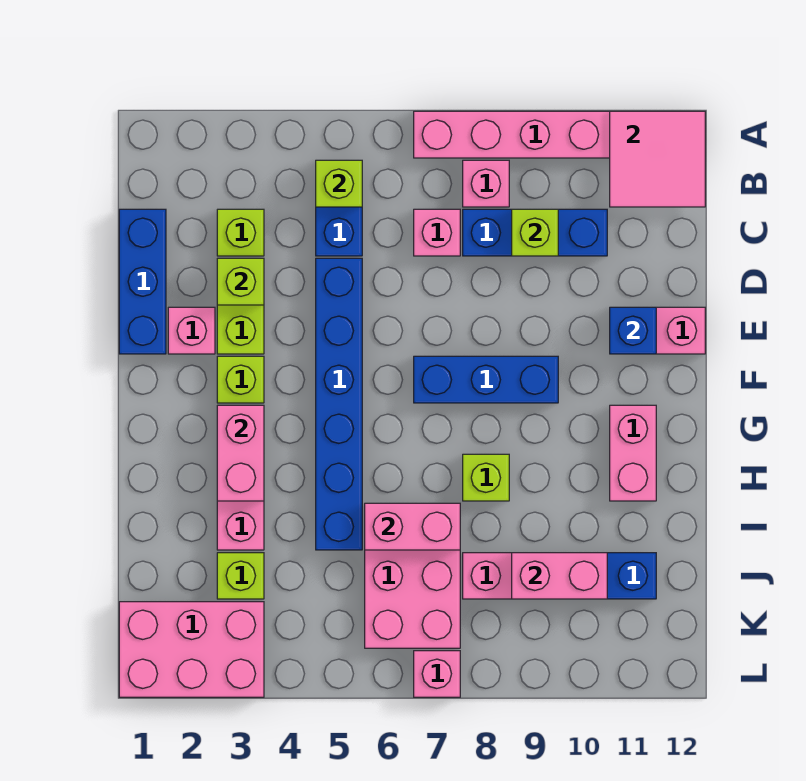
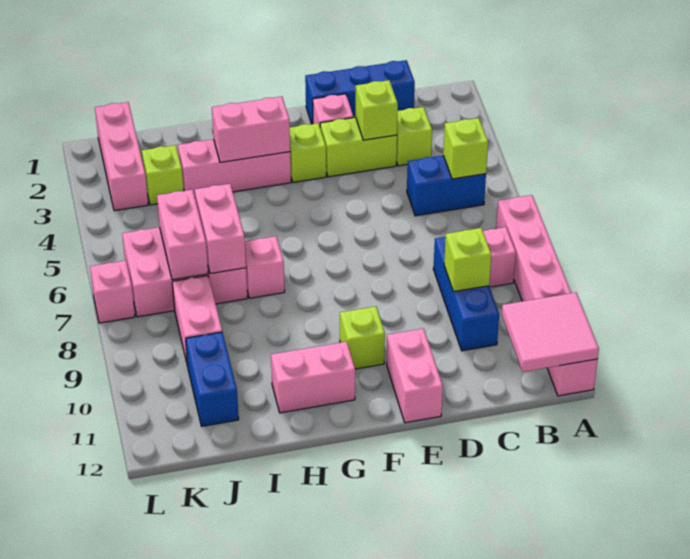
pink 1x1 brick [414,209,460,256] -> pink 1x1 brick moved to [245,236,285,298]
blue 1x6 brick [316,258,362,550] -> none
blue 1x1 brick [610,307,656,354] -> none
blue 1x3 brick [414,356,558,403] -> none
lime 1x1 brick [463,454,509,501] -> lime 1x1 brick moved to [340,306,385,369]
pink 1x2 brick [512,553,607,599] -> pink 1x2 brick moved to [157,190,208,280]
pink 2x3 brick [119,602,264,697] -> pink 1x3 brick [95,102,148,211]

